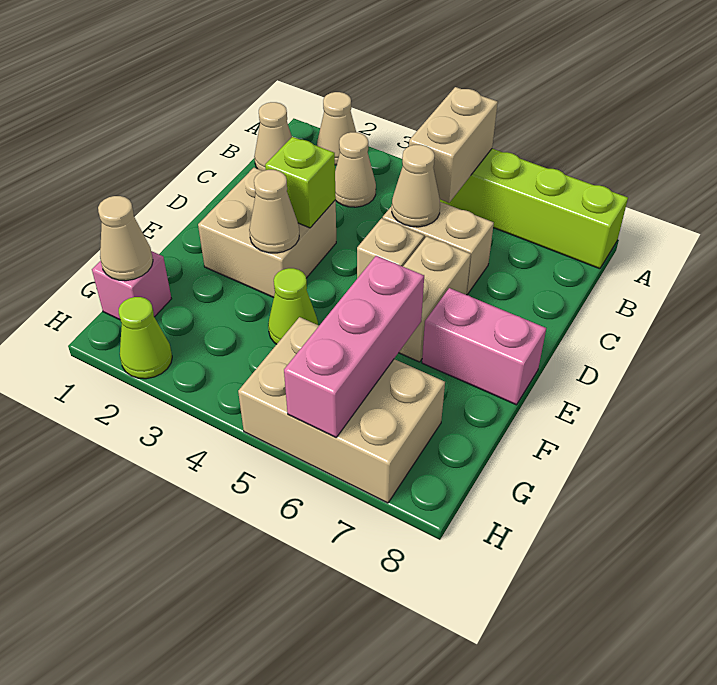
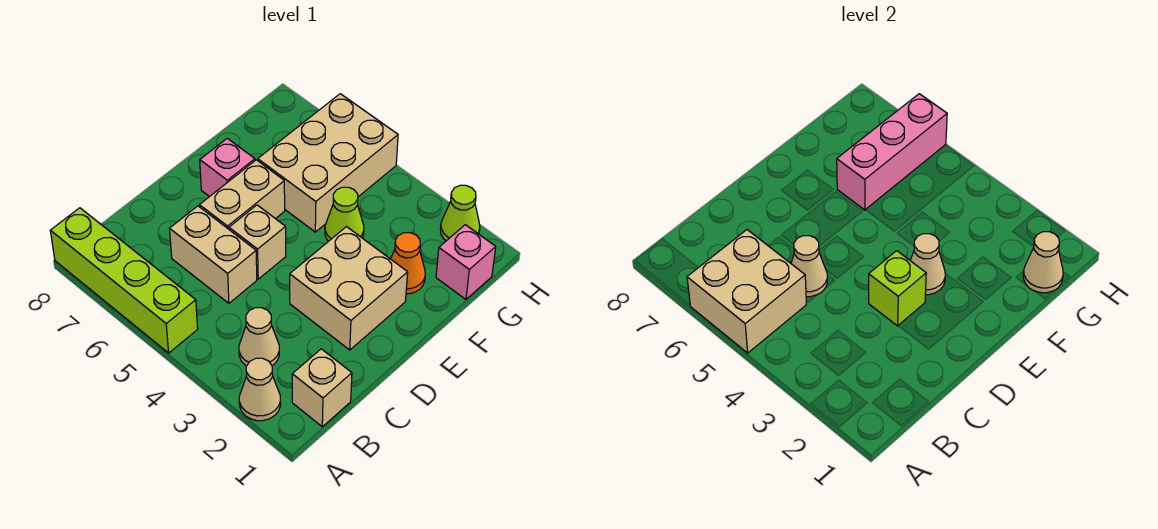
tan 1x2 brick [409,87,498,203] -> tan 2x2 brick [687,230,806,353]
tan 1x1 cone [254,102,292,171] -> tan 1x1 brick [292,349,352,427]
pink 1x2 brick [422,288,546,405] -> pink 1x1 brick [200,138,255,197]
none -> orange 1x1 cone [391,233,425,294]
tan 2x3 brick [238,317,445,503] -> tan 2x3 brick turned to [258,94,398,232]

